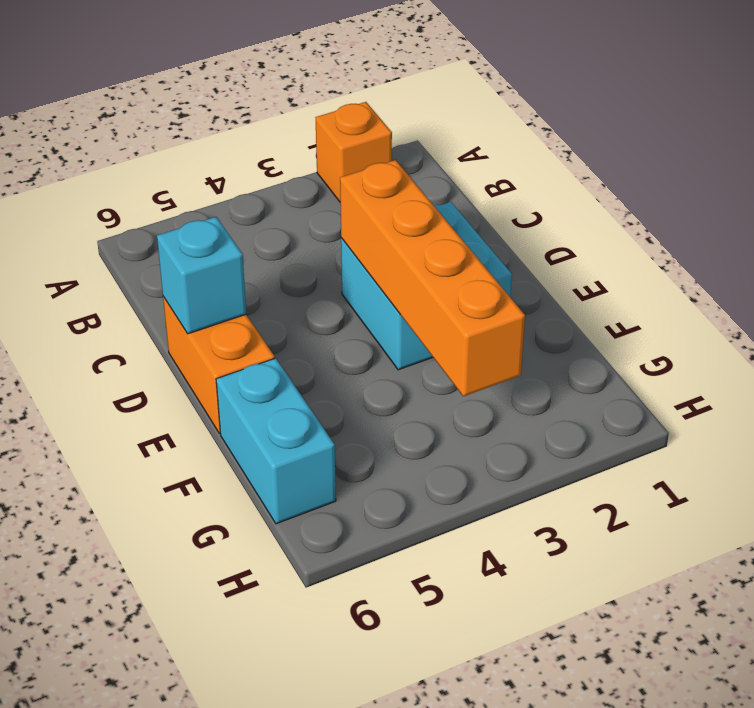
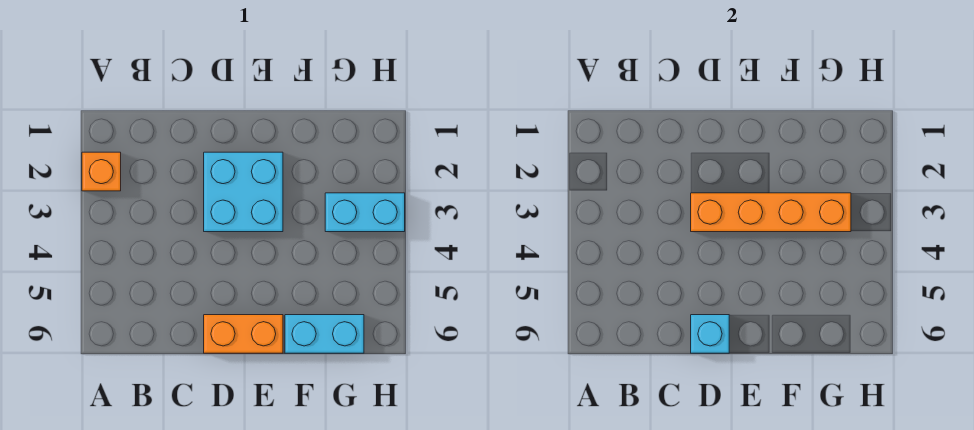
none -> cyan 1x2 brick [325,193,405,232]

